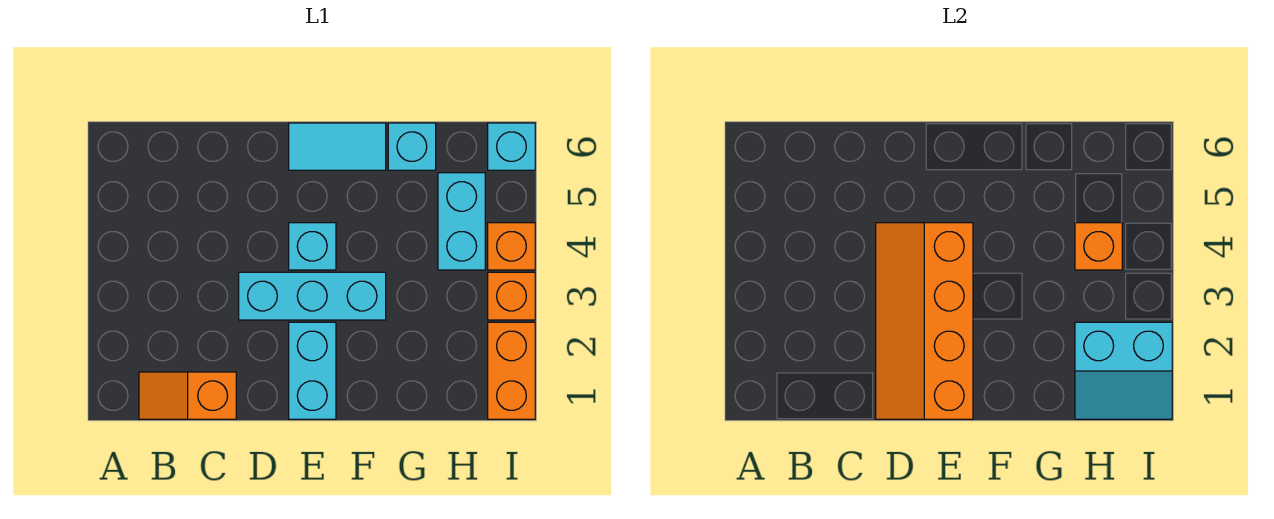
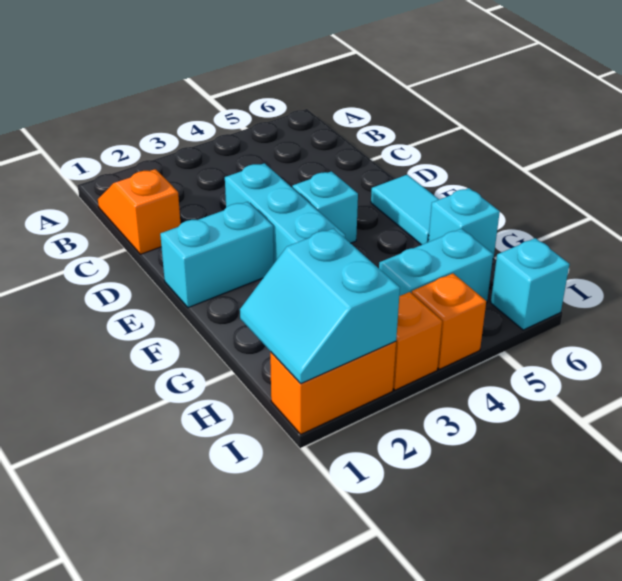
orange 2x4 slope [876,223,973,419] -> none
orange 1x1 brick [1075,223,1122,270] -> none

